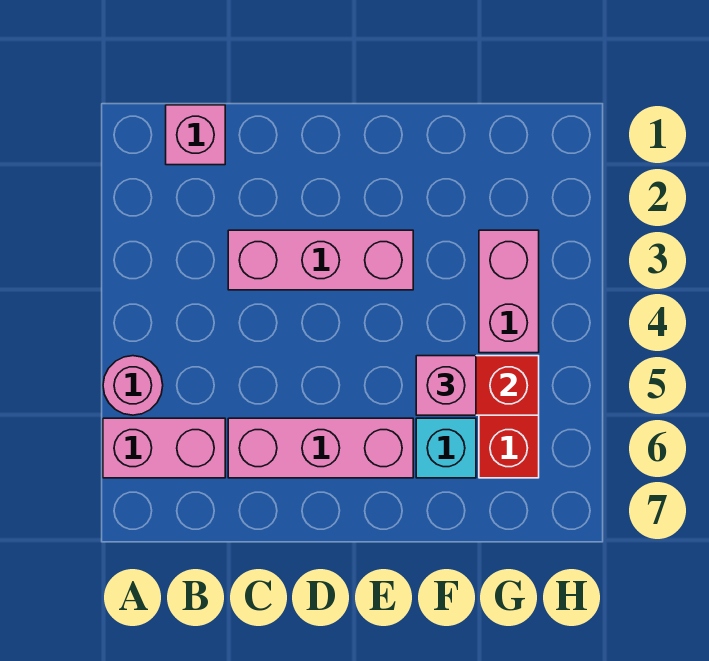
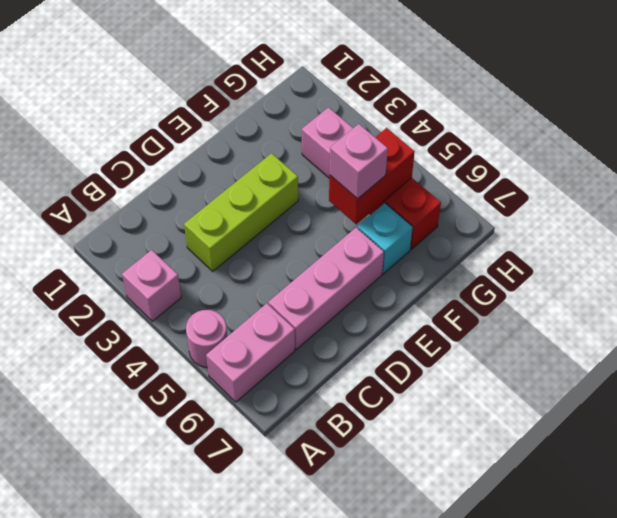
pink 1x1 brick [166,105,225,165] -> pink 1x1 brick moved to [122,250,181,321]
pink 1x3 brick [228,230,413,290] -> lime 1x3 brick [184,153,298,271]

